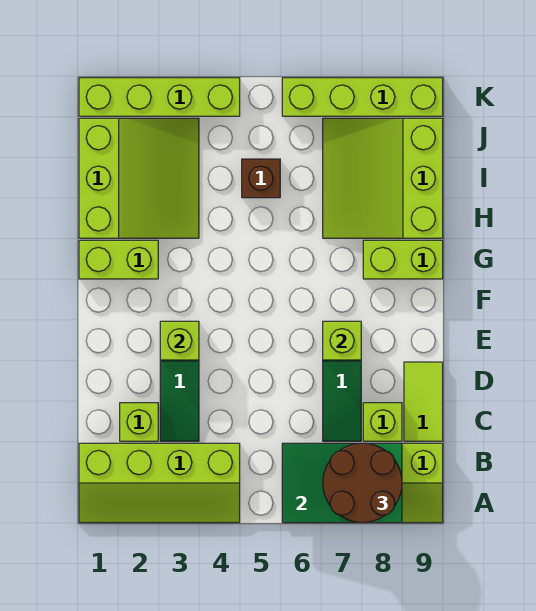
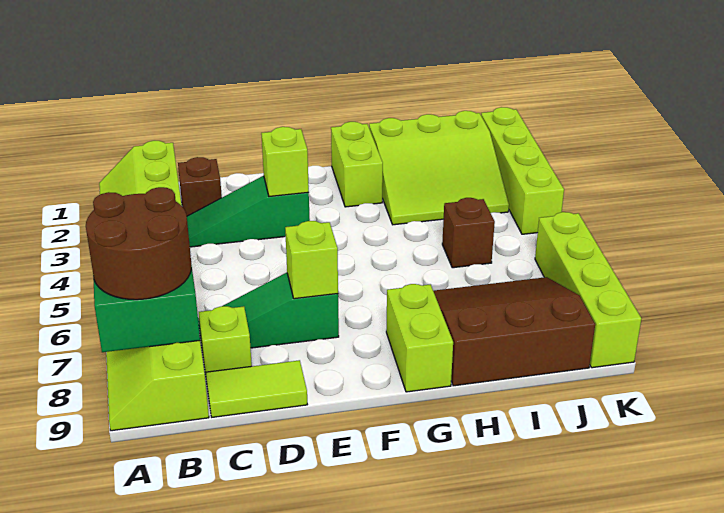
lime 1x1 brick [120,403,158,441] -> brown 1x1 brick [178,157,222,216]
lime 3x3 slope [323,118,443,238] -> brown 3x3 slope [433,277,595,386]

